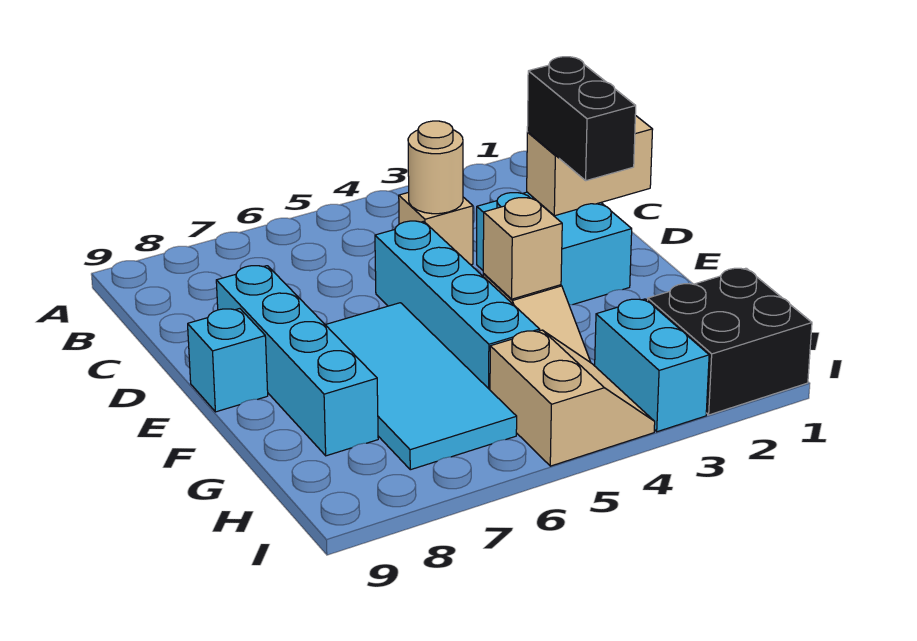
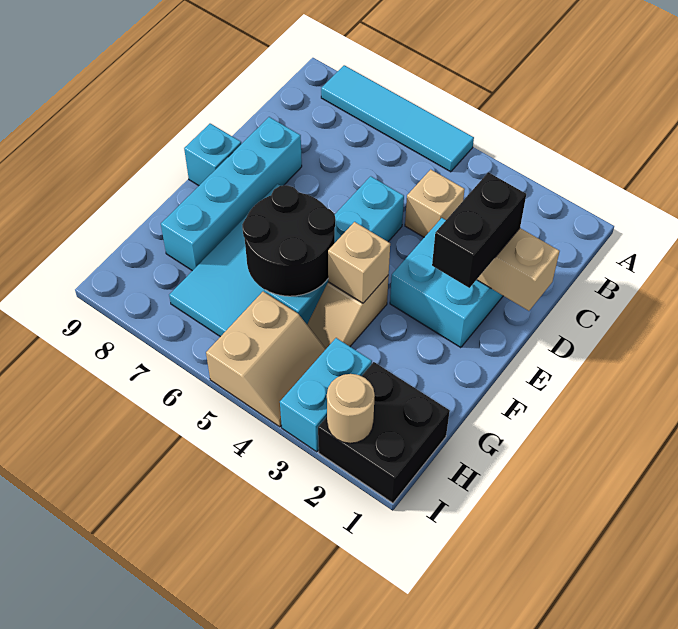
none -> cyan 1x4 tile [321,65,474,172]
tan 1x1 round brick [408,121,463,214] -> tan 1x1 round brick moved to [327,374,375,443]
none -> black 2x2 round brick [242,185,336,296]

